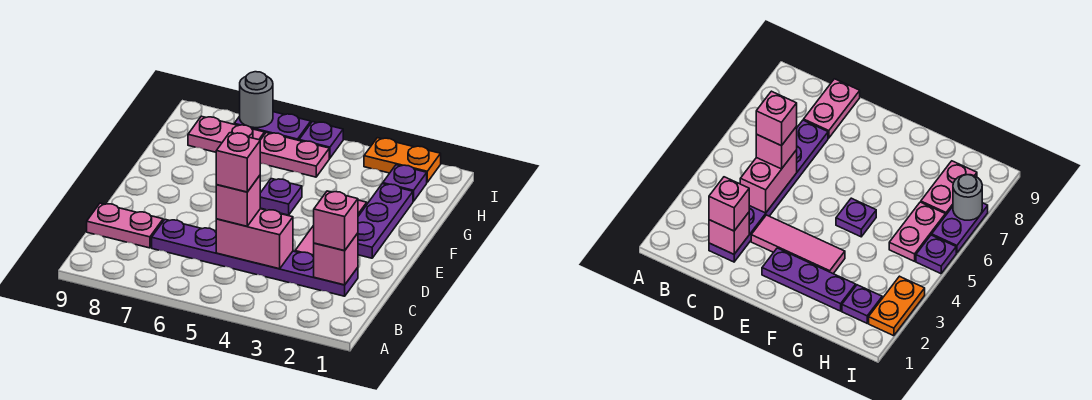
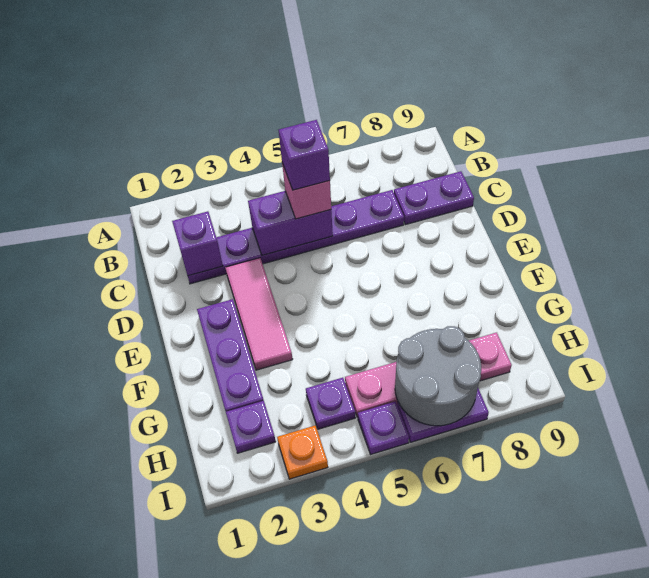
pink 1x1 brick [314,233,358,285] -> purple 1x1 brick [172,211,223,276]
pink 1x1 brick [314,191,358,251] -> none
pink 1x2 brick [216,209,293,269] -> purple 1x2 brick [248,191,333,255]
pink 1x1 brick [216,133,260,192] -> purple 1x1 brick [279,120,330,190]
pink 1x2 plate [87,203,163,248] -> purple 1x2 plate [394,171,474,225]
purple 1x1 plate [260,179,302,215] -> purple 1x1 plate moved to [306,378,355,429]
orange 1x2 plate [364,138,441,182] -> orange 1x1 plate [277,425,328,479]
grey 1x1 round brick [240,72,273,128] -> grey 2x2 round brick [395,326,481,426]

